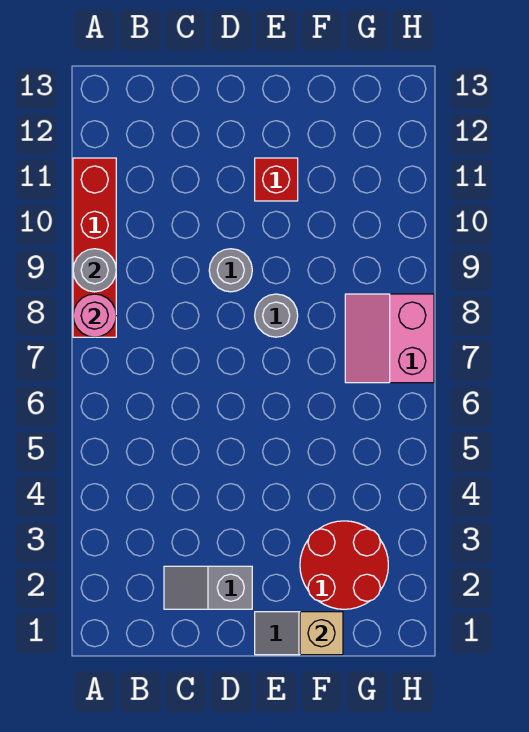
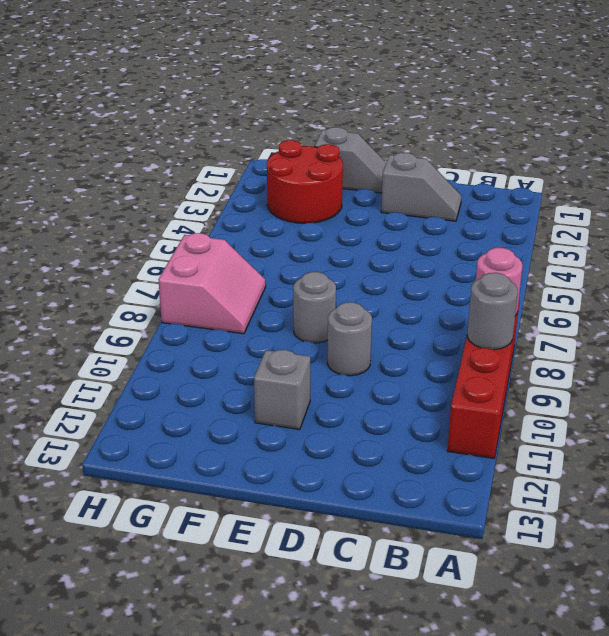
red 1x1 brick [255,158,298,201] -> grey 1x1 brick [254,350,310,430]
tan 1x1 brick [300,612,343,655] -> none

